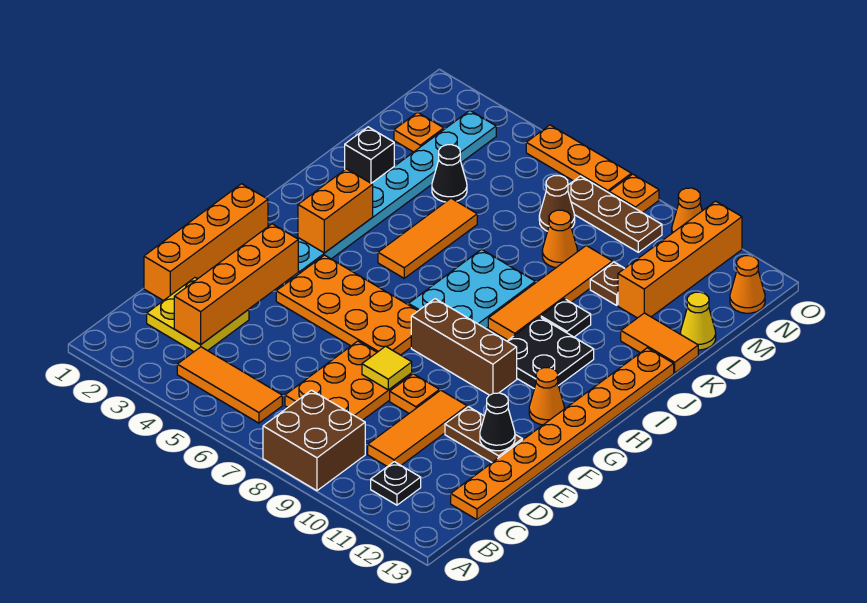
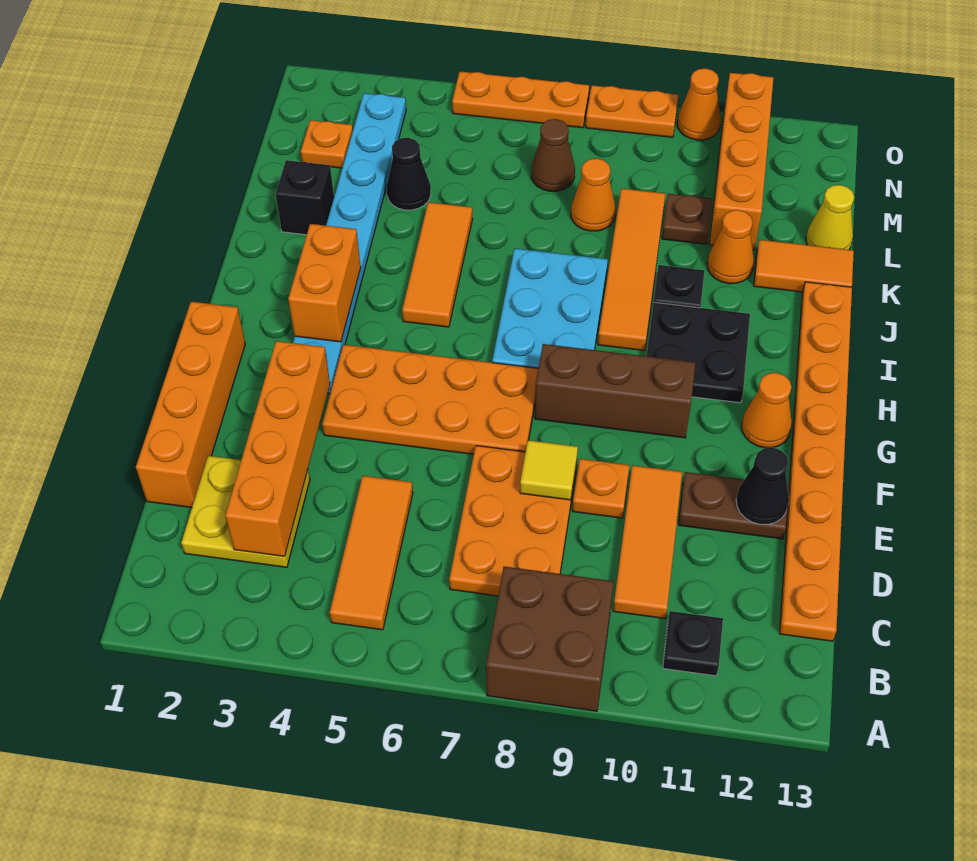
orange 1x3 tile [177,347,282,423] -> orange 1x3 tile turned to [330,476,413,630]
brown 1x3 plate [568,176,662,252] -> none
orange 1x1 cone [730,256,765,313] -> orange 1x1 cone moved to [707,210,754,284]
orange 1x1 plate [609,174,659,213] -> orange 1x2 plate [586,85,678,137]

